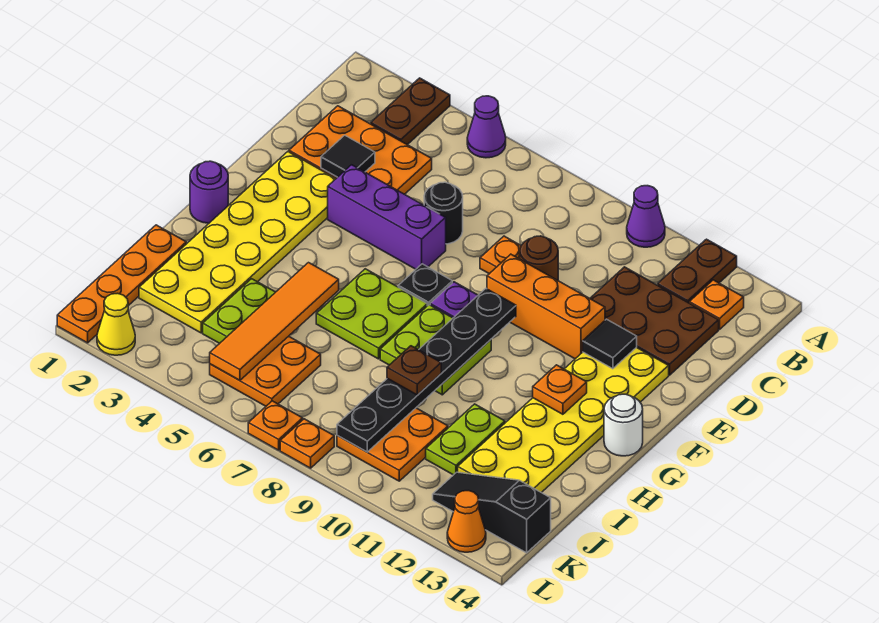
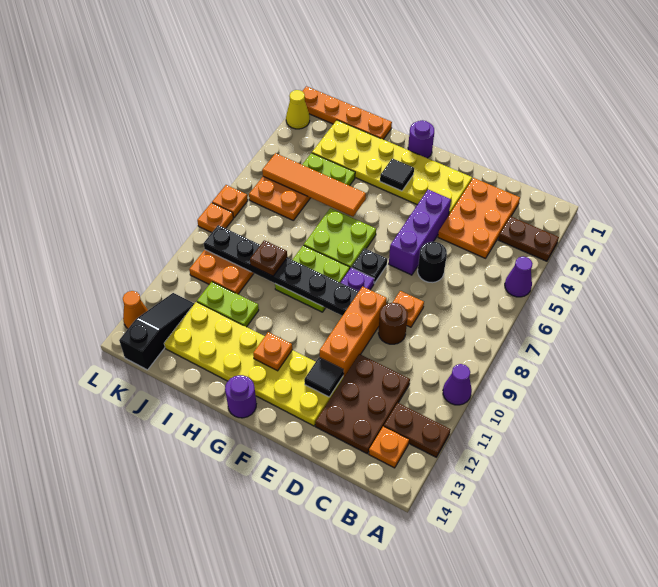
black 1x1 tile [321,135,375,177] -> black 1x1 tile moved to [380,158,414,191]
white 1x1 round brick [604,394,643,456] -> purple 1x1 round brick [225,375,256,418]

